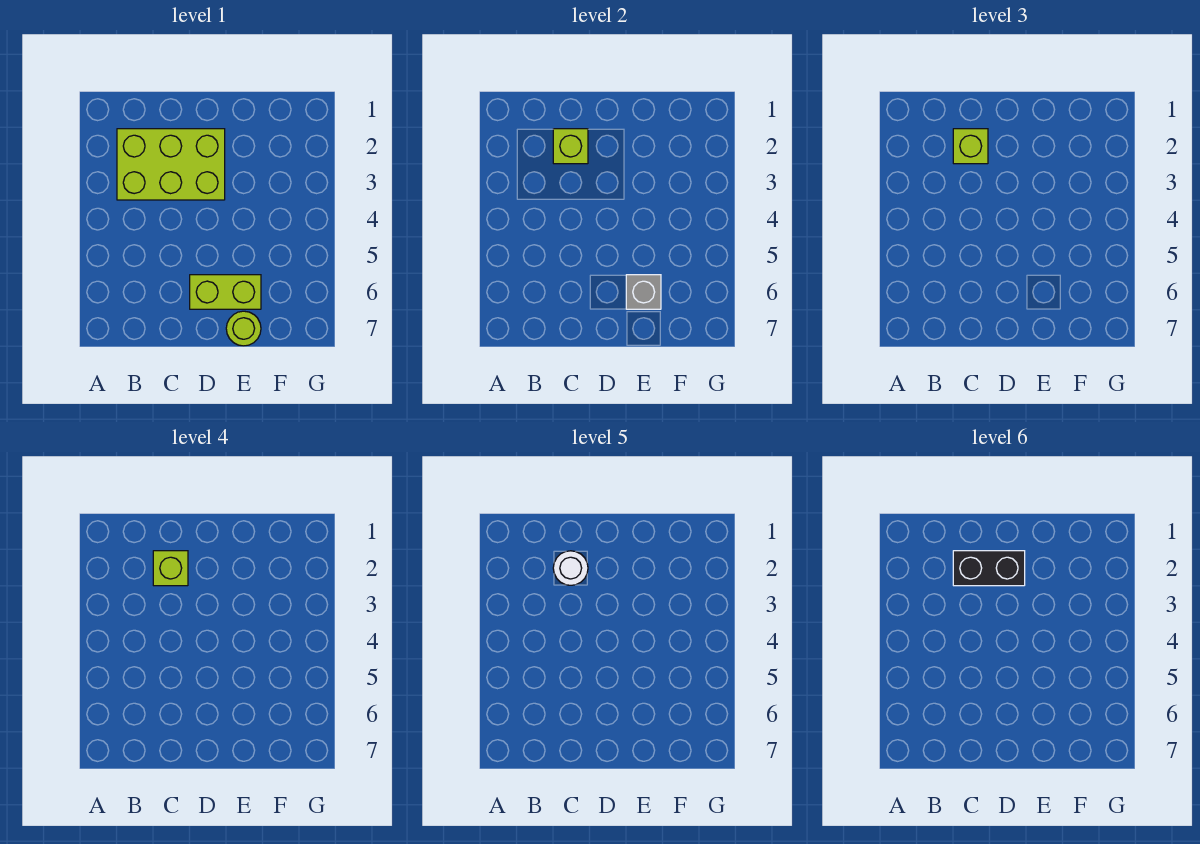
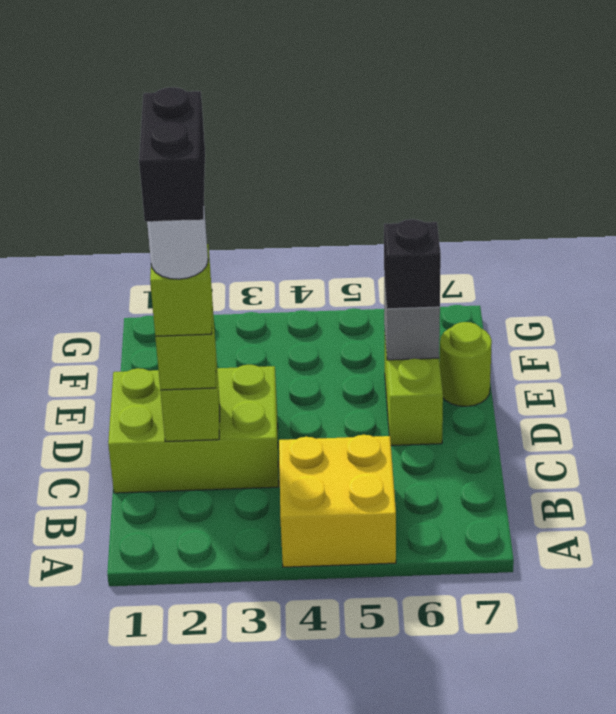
none -> yellow 2x2 brick [279,435,396,567]
lime 2x3 brick [117,129,225,200] -> lime 2x3 brick turned to [108,365,279,493]
none -> black 1x1 brick [384,219,441,309]

